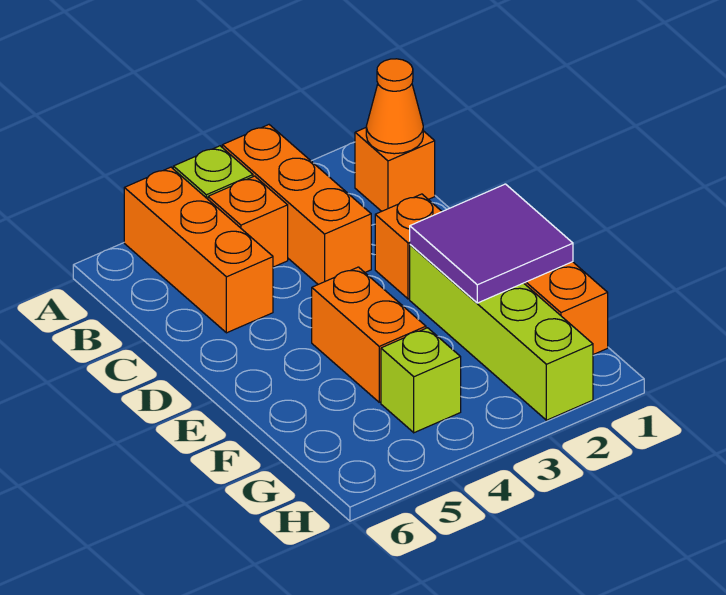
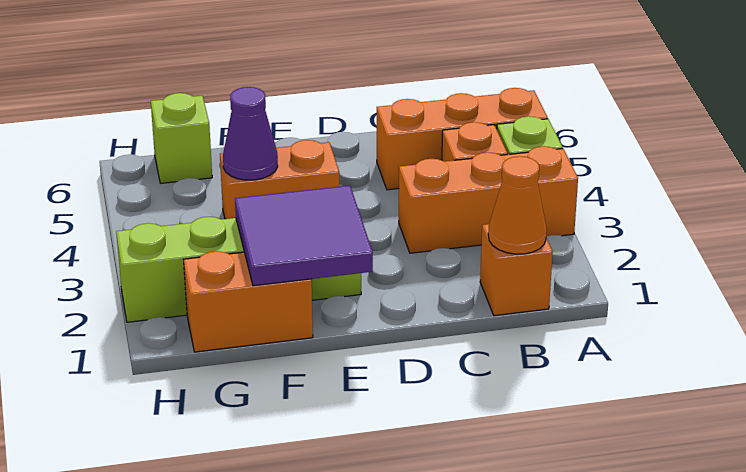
orange 1x1 brick [375,194,442,299] -> none
none -> purple 1x1 cone [223,87,278,180]
lime 1x1 brick [381,328,461,433] -> lime 1x1 brick moved to [151,93,212,183]

